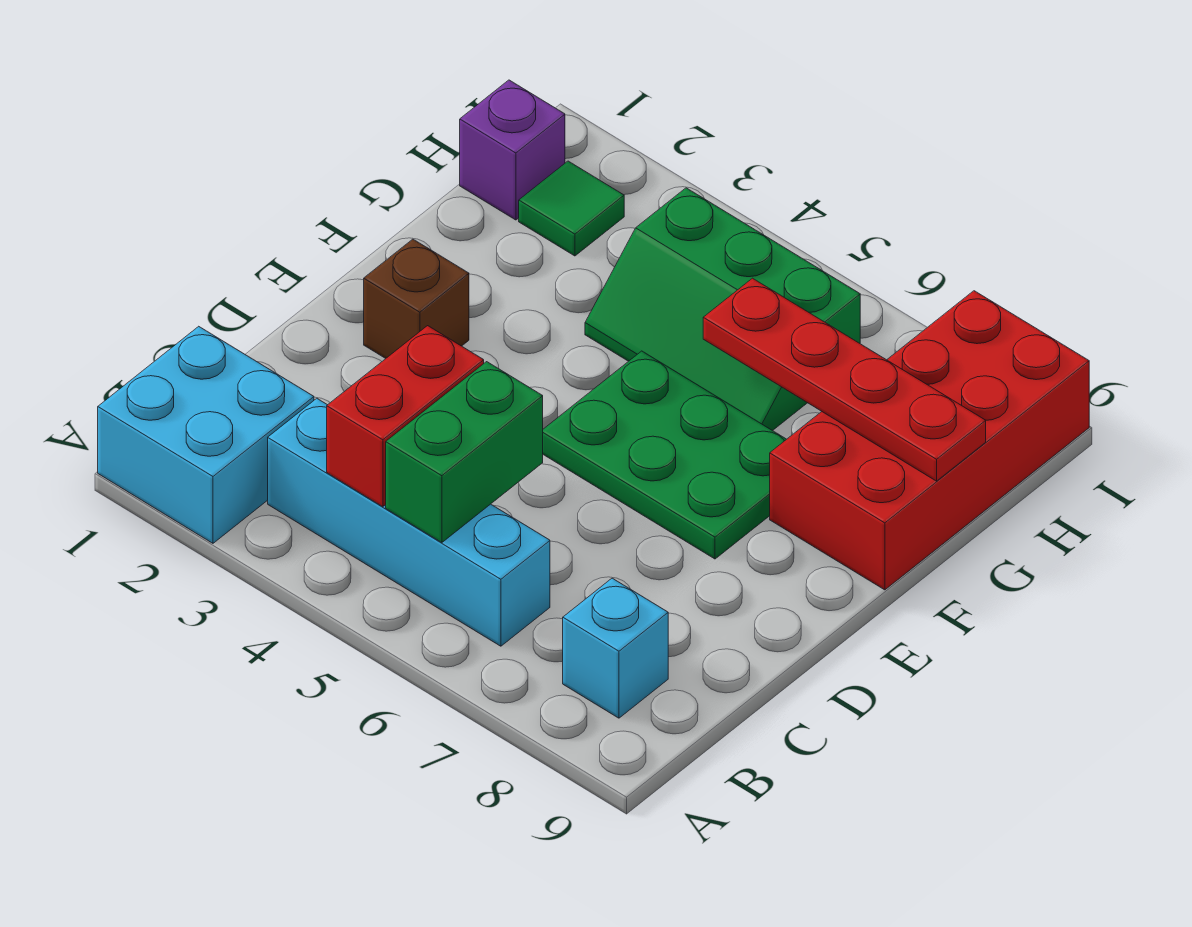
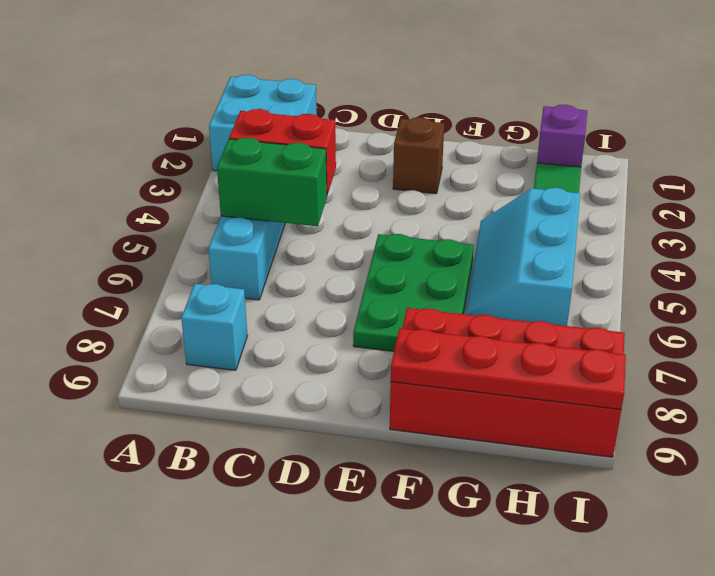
green 2x3 slope [585,188,860,431] -> cyan 2x3 slope [465,188,580,326]
red 1x4 plate [703,278,986,481] -> red 1x4 plate turned to [391,328,626,409]

